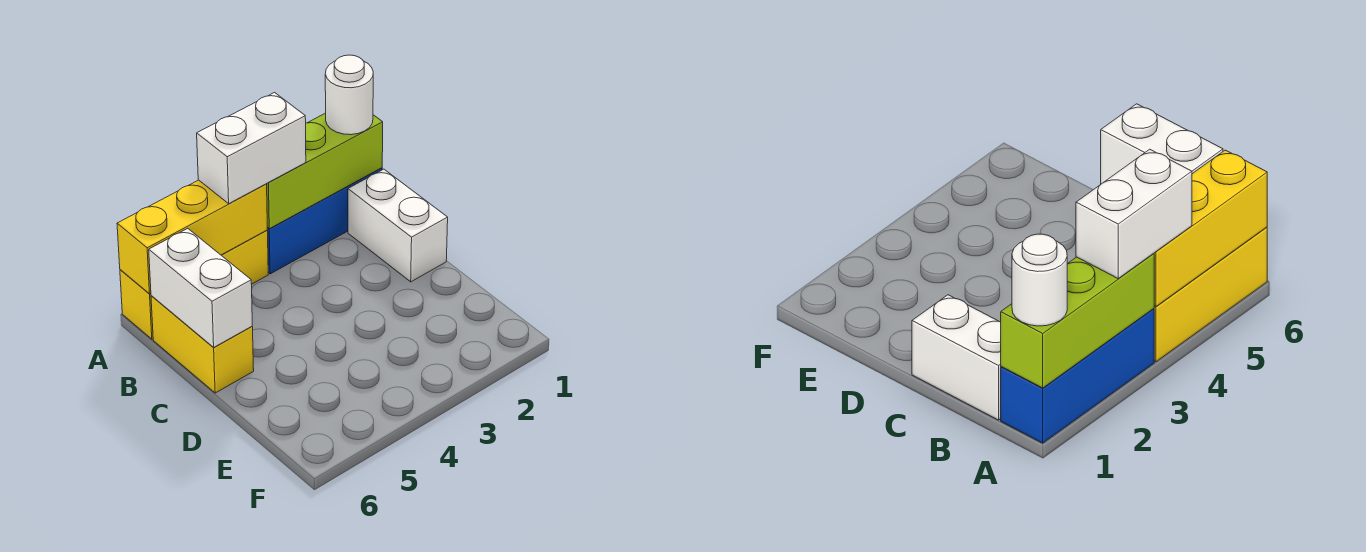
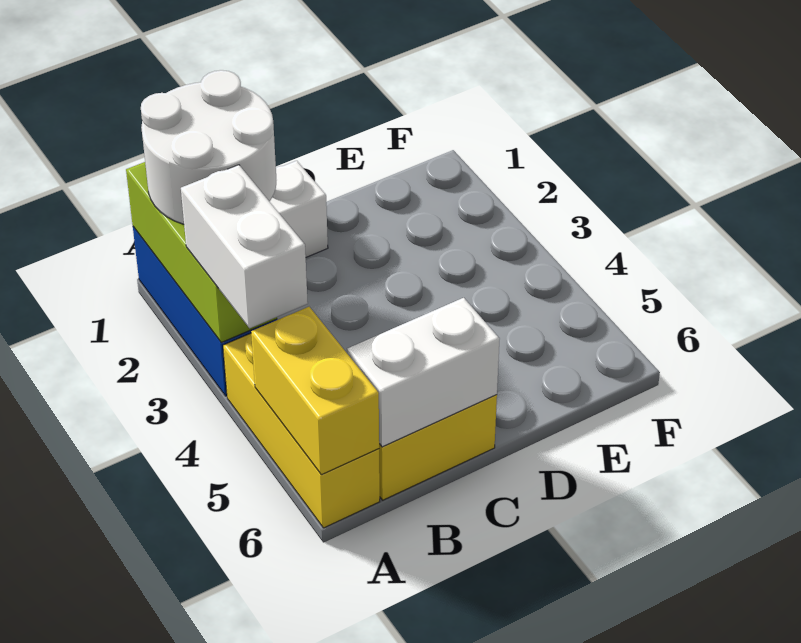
white 1x1 round brick [325,55,373,135] -> white 2x2 round brick [141,70,276,224]
yellow 1x3 brick [117,180,267,294] -> yellow 1x2 brick [251,307,379,475]

